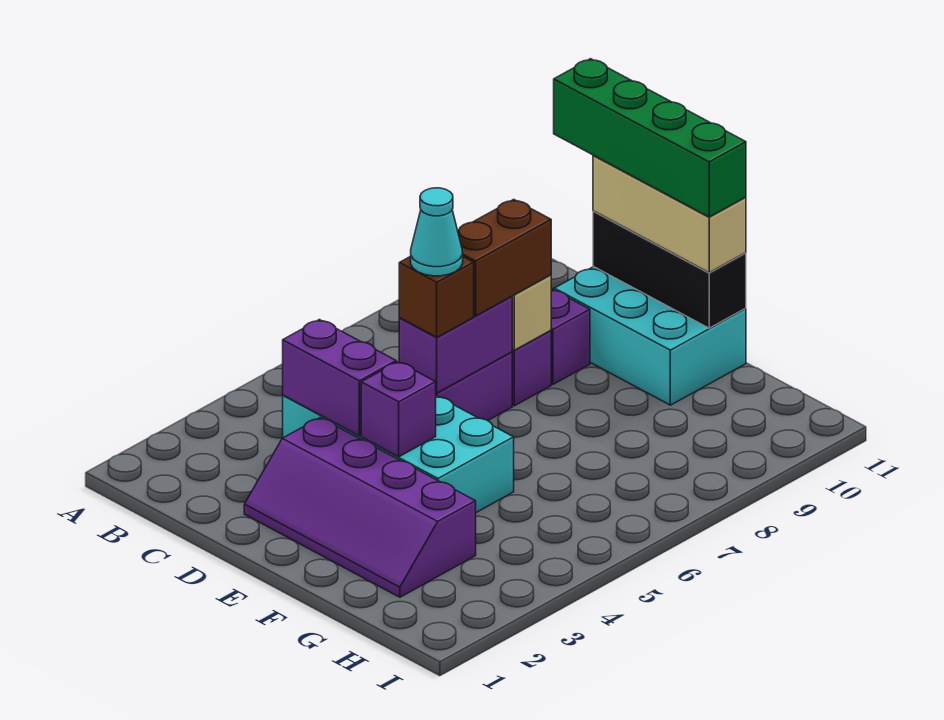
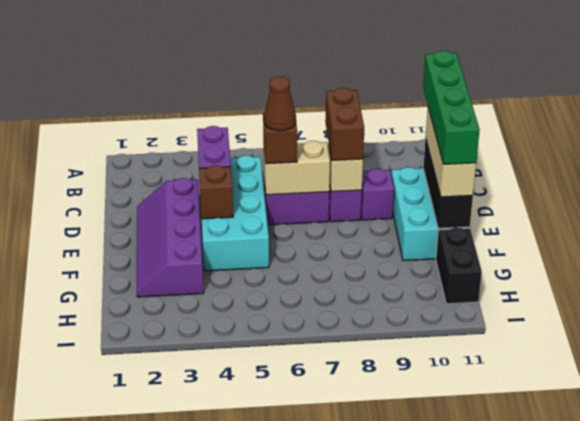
purple 1x2 brick [399,296,512,393] -> tan 1x2 brick [264,141,330,195]
cyan 1x1 cone [411,188,463,276] -> brown 1x1 cone [264,77,296,131]
brown 1x2 brick [458,199,551,316] -> brown 1x2 brick turned to [325,88,364,160]
purple 1x1 brick [361,362,436,457] -> brown 1x1 brick [199,165,233,219]
none -> black 1x2 brick [436,227,482,304]

